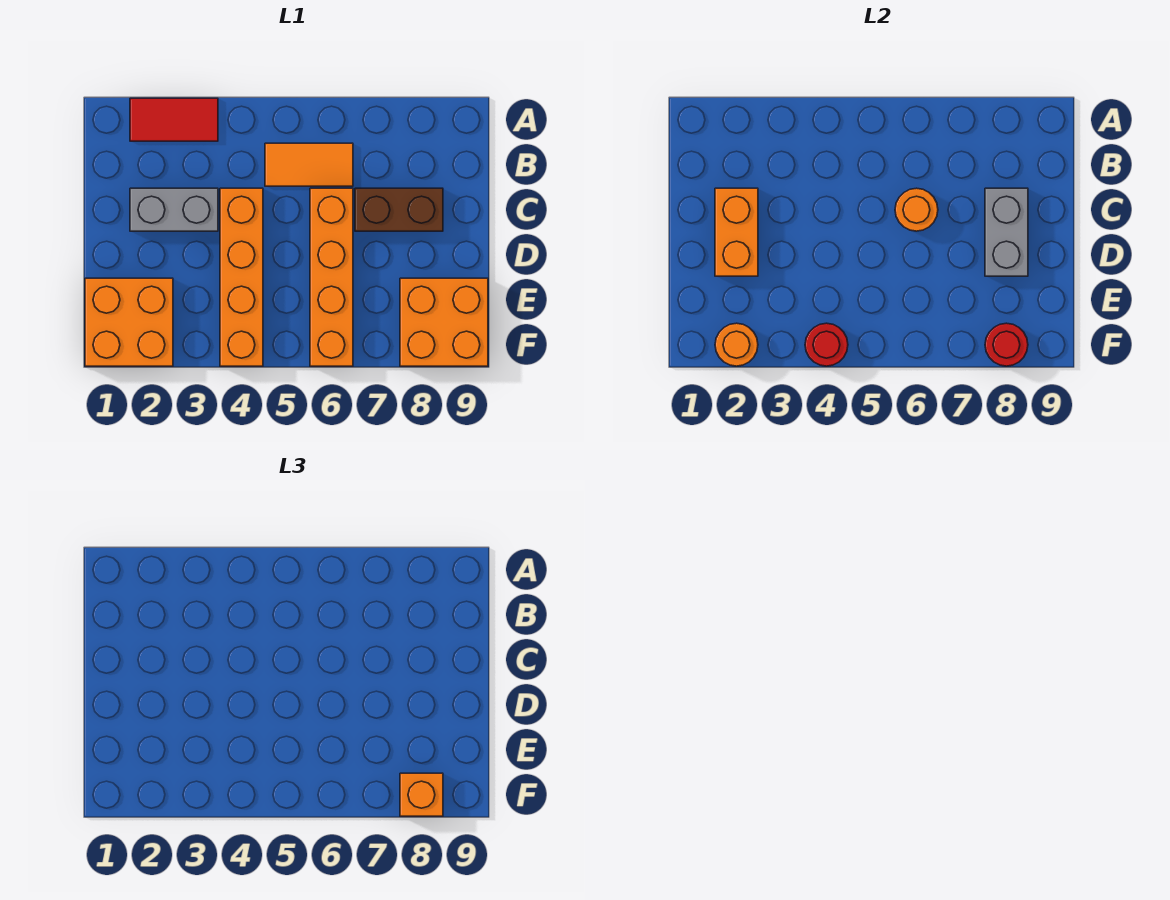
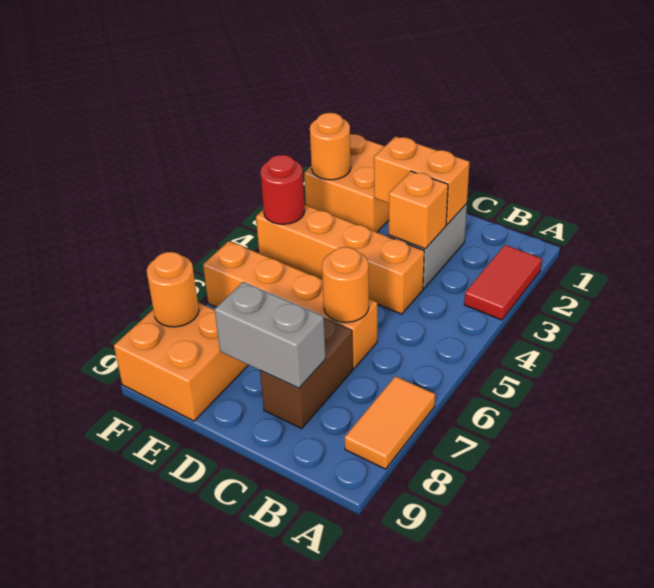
orange 1x2 tile [265,143,353,186] -> orange 1x2 tile moved to [345,376,435,469]
red 1x1 round brick [985,323,1028,366] -> orange 1x1 round brick [147,252,199,327]
orange 1x1 brick [400,773,443,816] -> orange 1x1 brick moved to [389,171,448,249]

